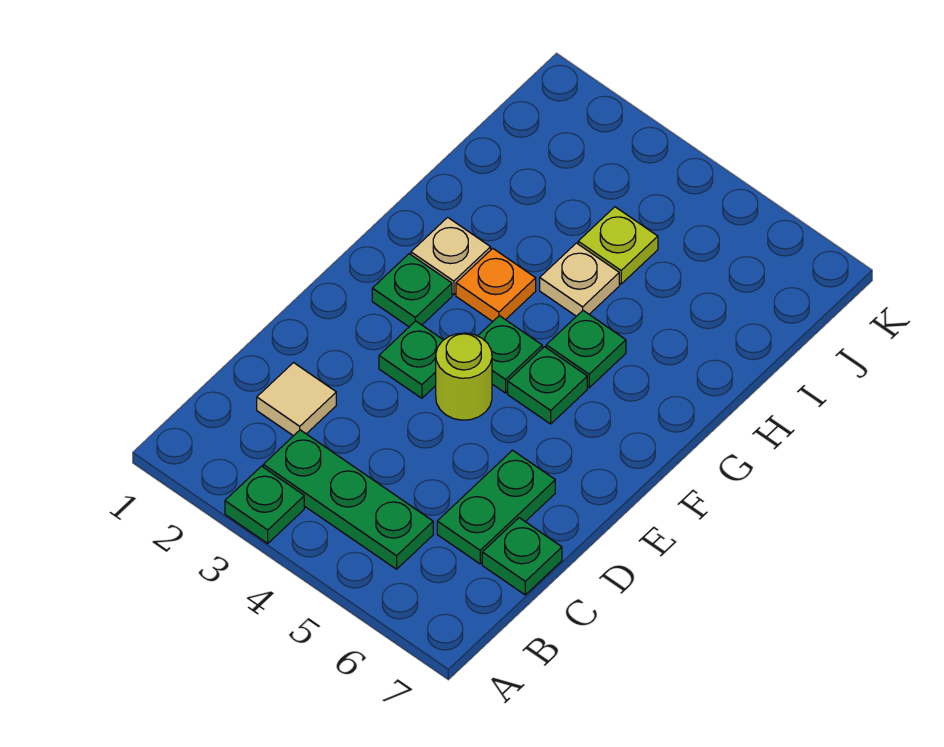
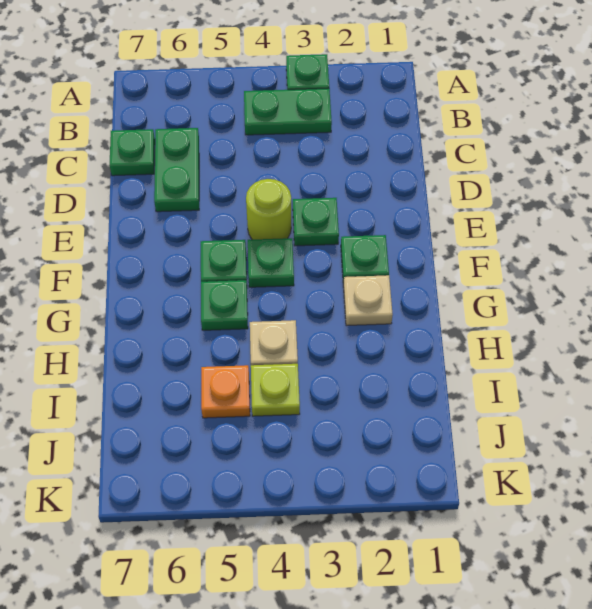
green 1x3 plate [263,430,433,569] -> green 1x2 plate [244,88,332,135]
tan 1x1 tile [257,363,336,436] -> none
orange 1x1 plate [456,248,536,322] -> orange 1x1 plate moved to [201,365,250,418]

